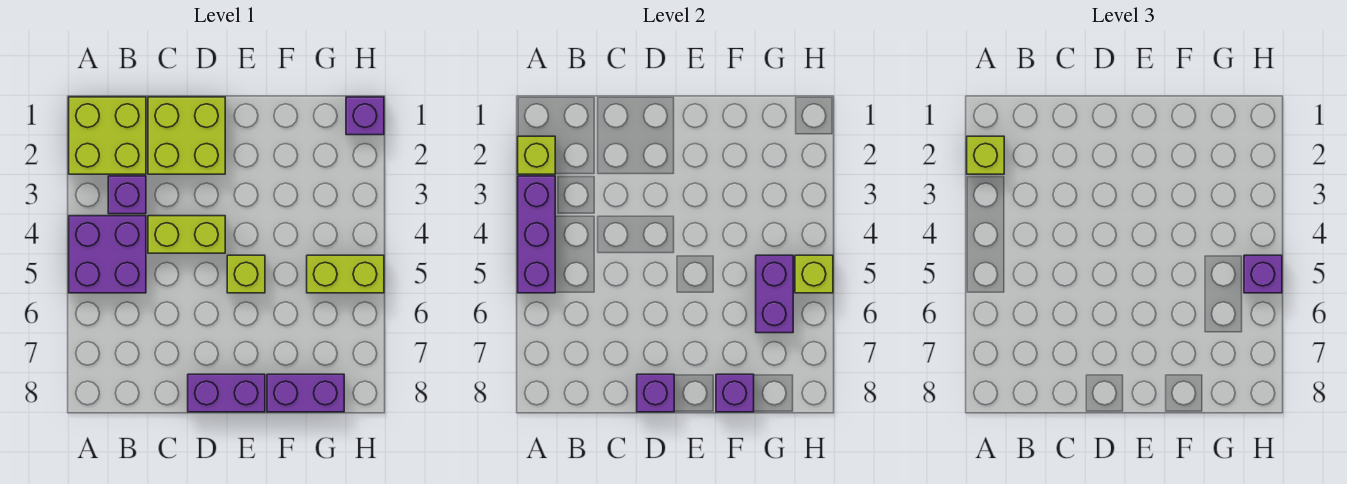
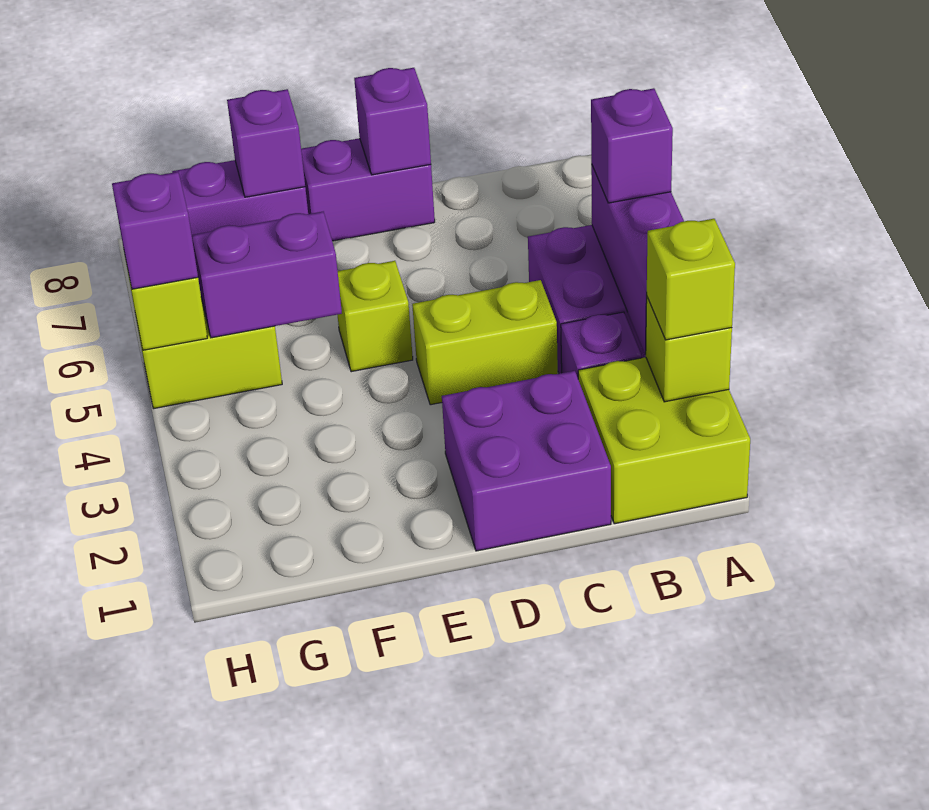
lime 2x2 brick [148,97,225,174] -> purple 2x2 brick [442,371,611,551]
purple 1x2 brick [756,255,793,333] -> purple 1x2 brick turned to [192,212,342,338]
purple 1x1 brick [346,97,384,135] -> purple 1x1 brick moved to [591,88,673,203]

